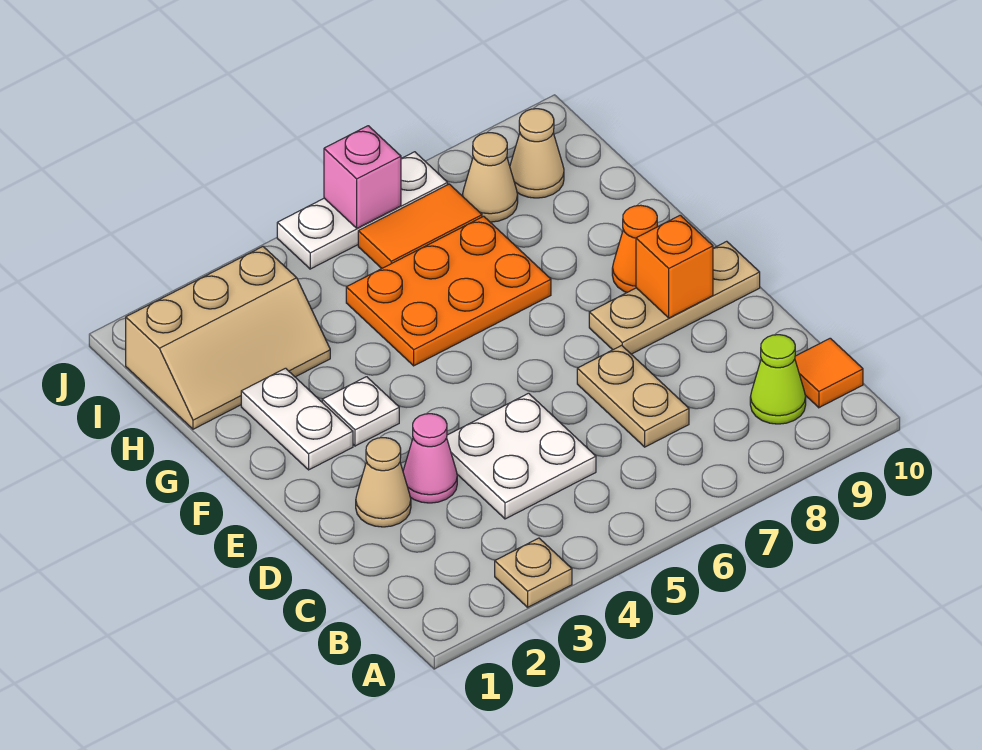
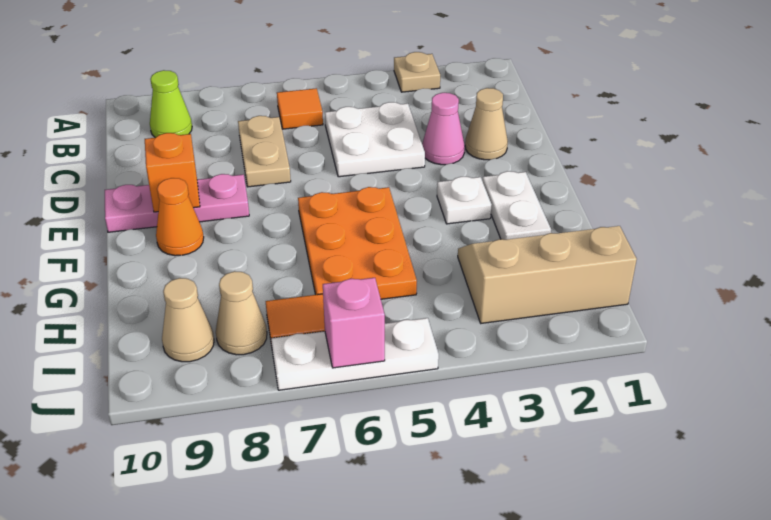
orange 1x1 tile [795,338,863,408] -> orange 1x1 tile moved to [277,88,323,129]
tan 1x3 plate [589,241,760,354] -> pink 1x3 plate [105,174,249,232]
orange 2x3 plate [346,216,551,366] -> orange 2x3 plate turned to [298,187,417,299]

